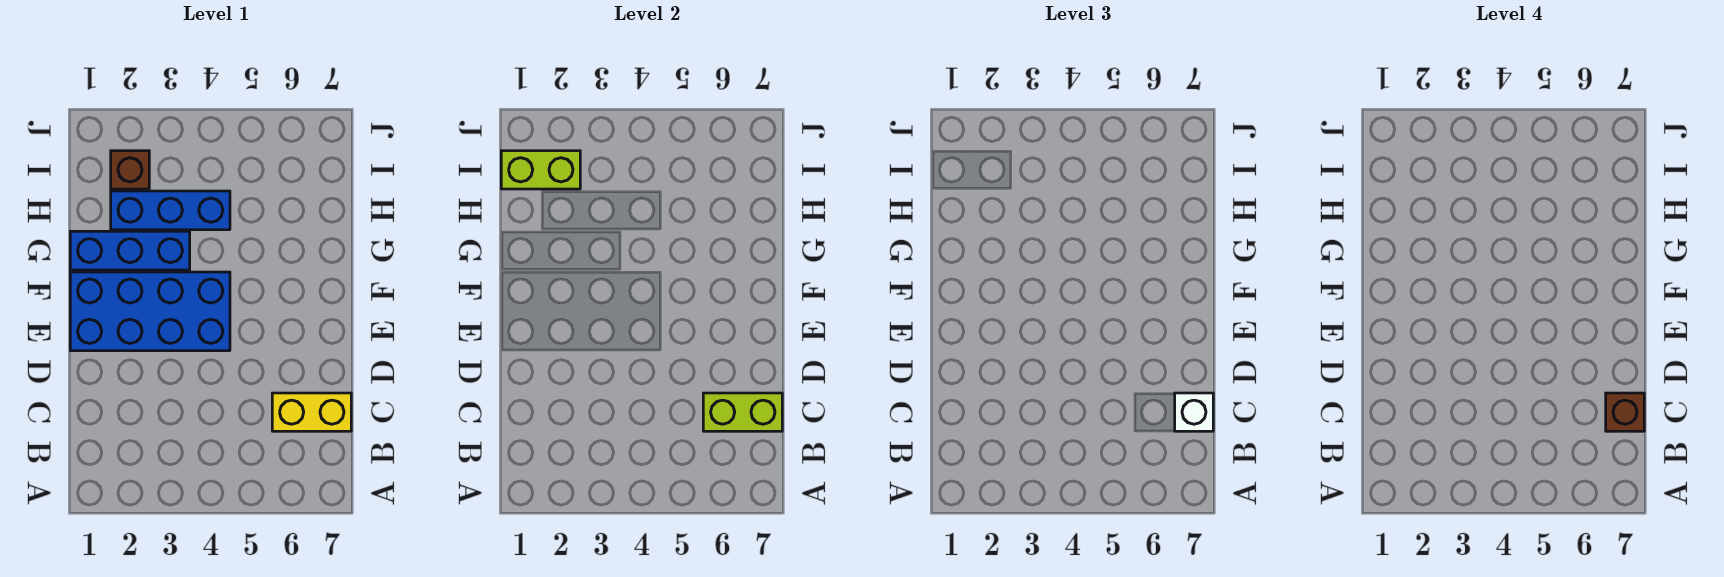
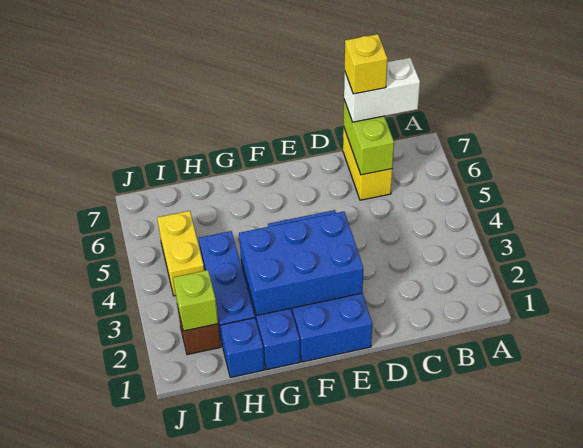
white 1x1 brick [1175,393,1213,431] -> white 1x2 brick [344,58,420,122]
brown 1x1 brick [1606,393,1644,431] -> yellow 1x1 brick [345,34,388,94]
none -> blue 2x3 brick [239,212,363,316]
none -> blue 1x1 brick [220,318,264,377]
lime 1x2 brick [501,151,580,189] -> lime 1x1 brick [173,270,218,331]
none -> yellow 1x2 brick [157,211,204,296]

